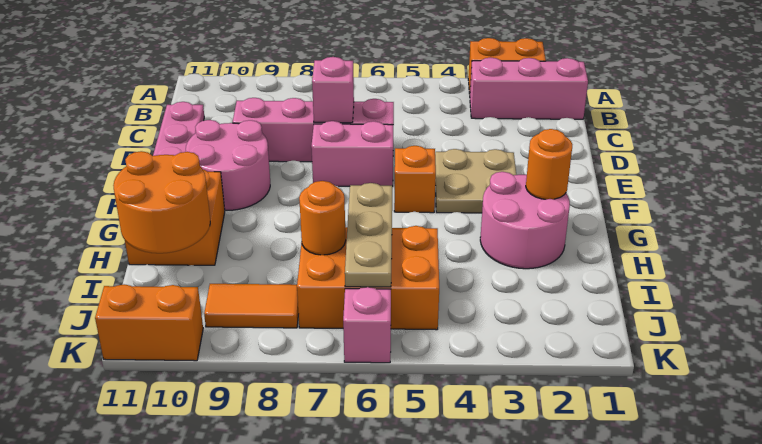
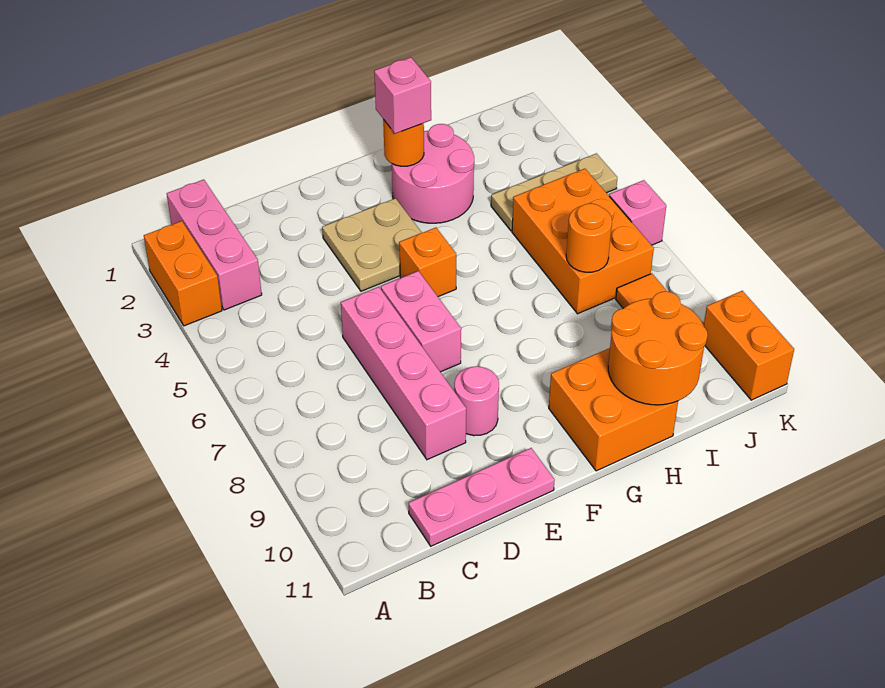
pink 1x1 brick [312,57,354,123] -> pink 1x1 brick moved to [374,57,431,134]
pink 2x2 round brick [186,120,270,210] -> pink 1x1 round brick [454,366,499,436]
tan 1x3 plate [345,183,392,287] -> tan 1x3 plate moved to [491,153,617,231]

